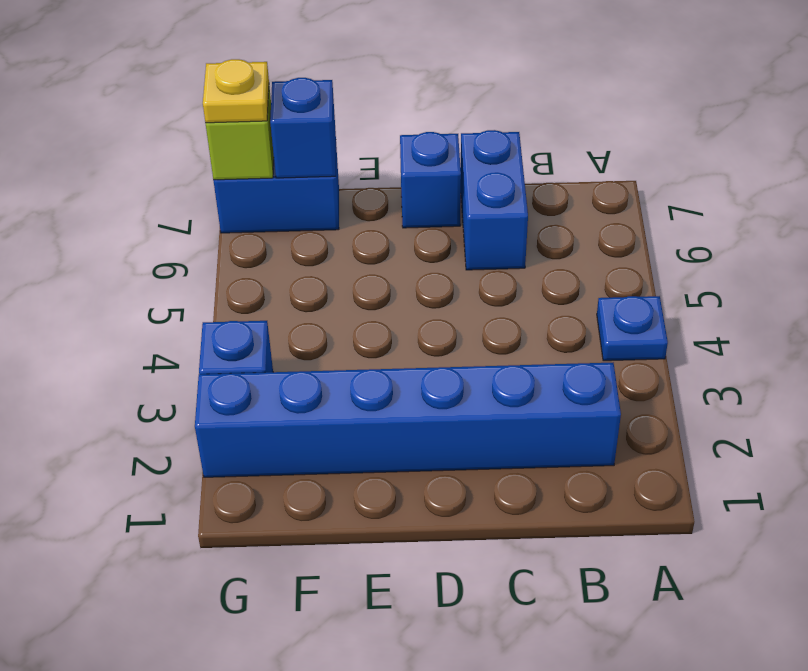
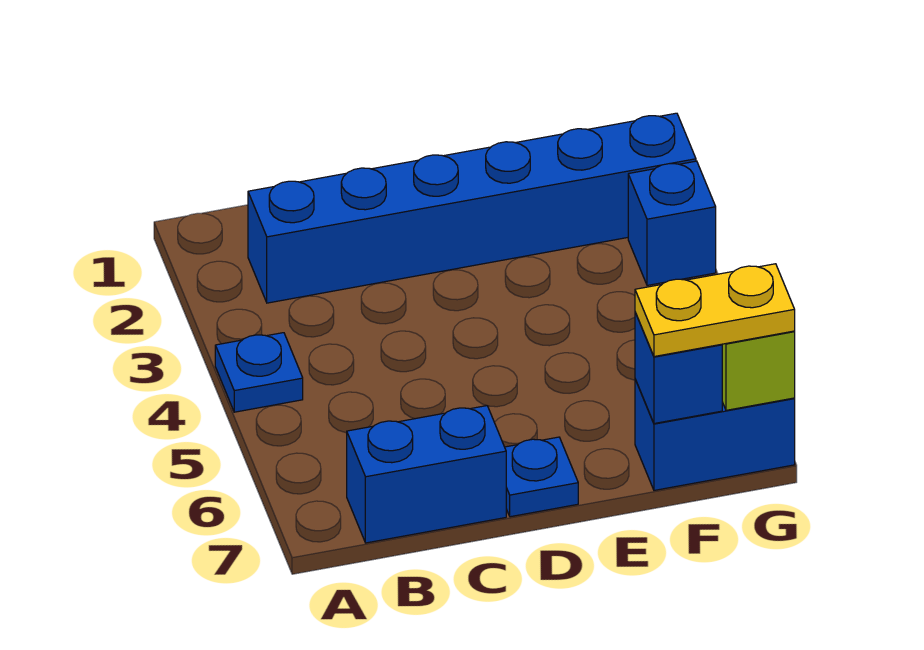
blue 1x2 brick [461,130,528,270] -> blue 1x2 brick turned to [347,406,506,543]
blue 1x1 brick [400,132,461,228] -> blue 1x1 plate [505,437,578,517]
yellow 1x1 plate [203,59,269,123] -> yellow 1x2 plate [635,264,795,357]

